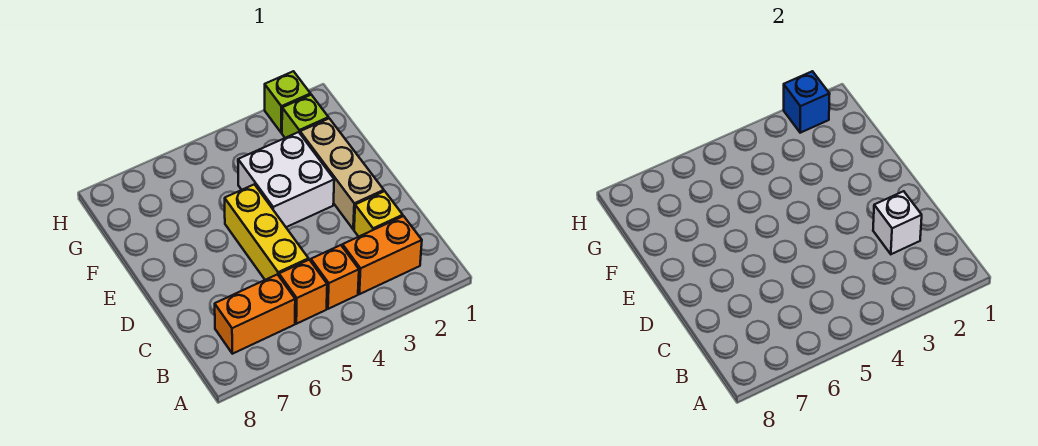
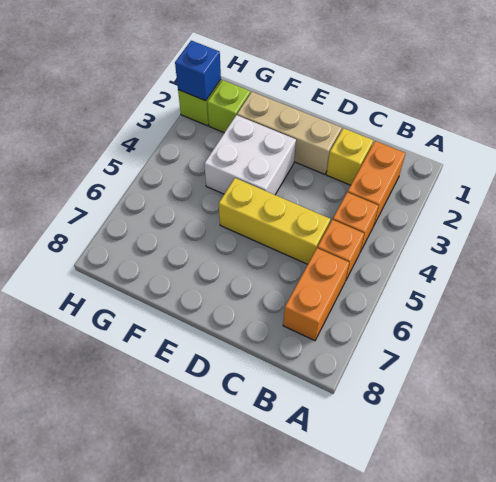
white 1x1 brick [873,191,922,254] -> none

